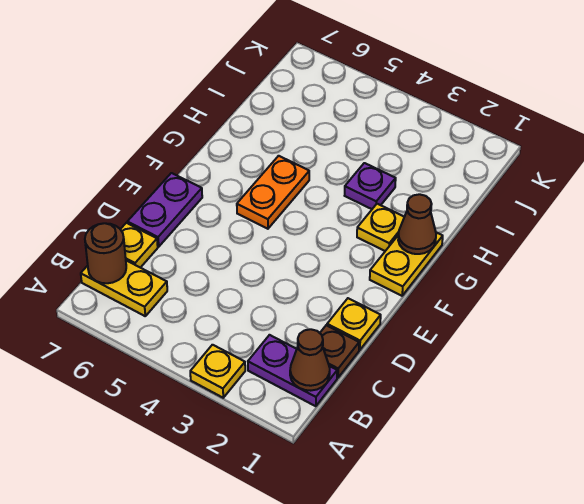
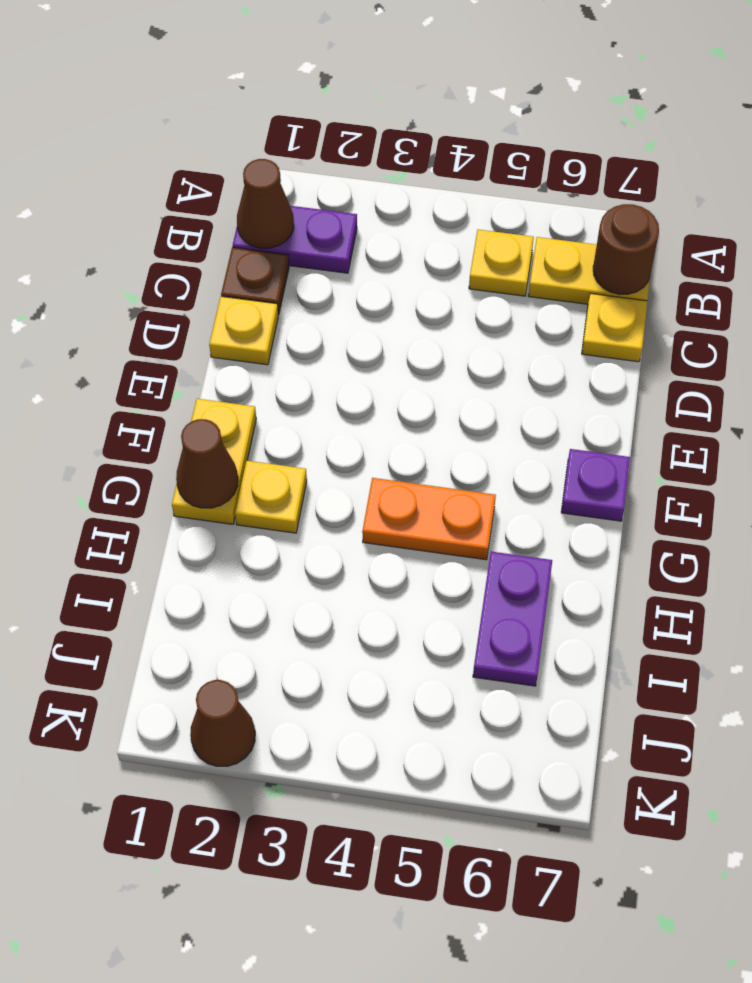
yellow 1x1 plate [190,345,245,398] -> yellow 1x1 plate moved to [469,230,534,296]
purple 1x2 plate [127,173,202,247] -> purple 1x2 plate moved to [473,552,552,686]
orange 1x2 plate [237,156,309,229] -> orange 1x2 plate turned to [362,478,496,560]
purple 1x1 plate [345,163,396,209] -> purple 1x1 plate moved to [561,449,630,521]
none -> brown 1x1 cone [190,680,255,766]

